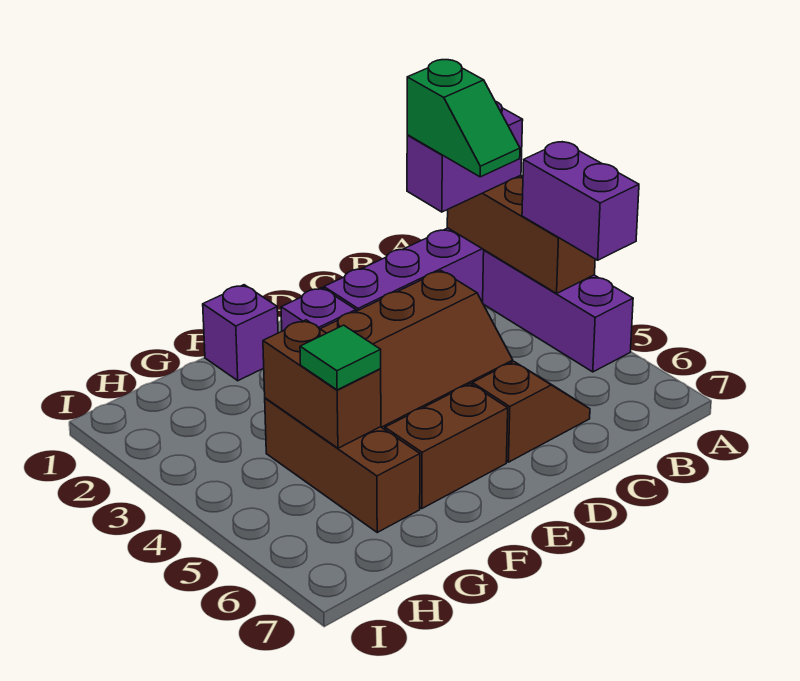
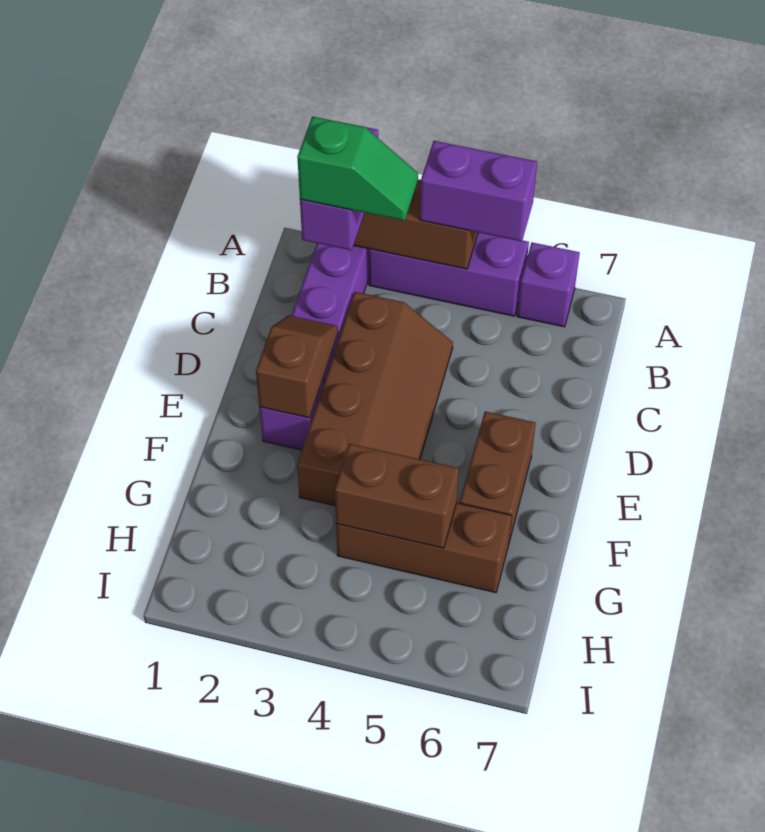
brown 1x2 slope [472,361,590,462] -> brown 1x2 slope moved to [256,315,338,418]
purple 1x1 brick [203,285,278,381] -> purple 1x1 brick moved to [517,242,580,327]
green 1x1 tile [300,325,381,390] -> none

